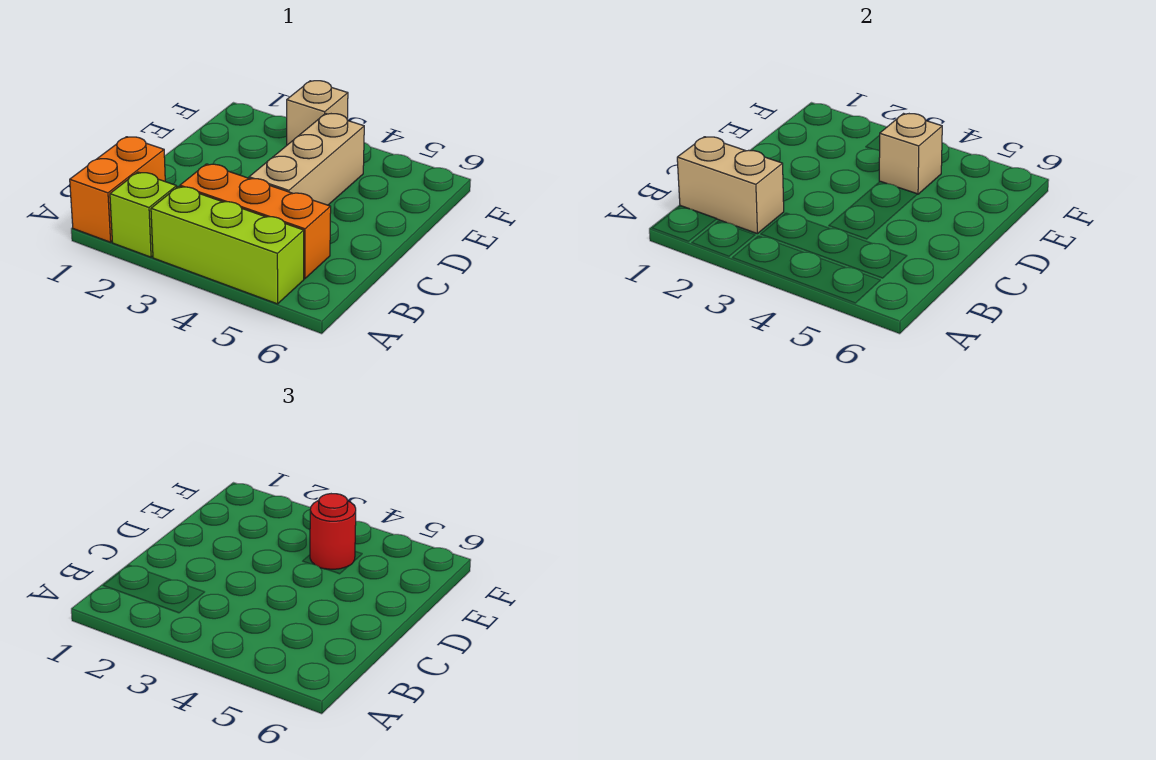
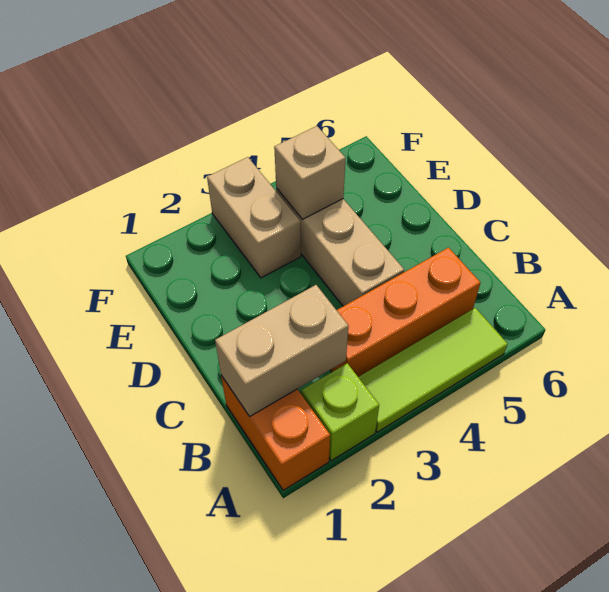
lime 1x3 brick [151,186,304,304] -> lime 1x3 tile [359,308,508,432]
red 1x1 round brick [310,494,356,569] -> none
tan 1x1 brick [287,81,348,145] -> tan 1x2 brick [207,157,301,278]

